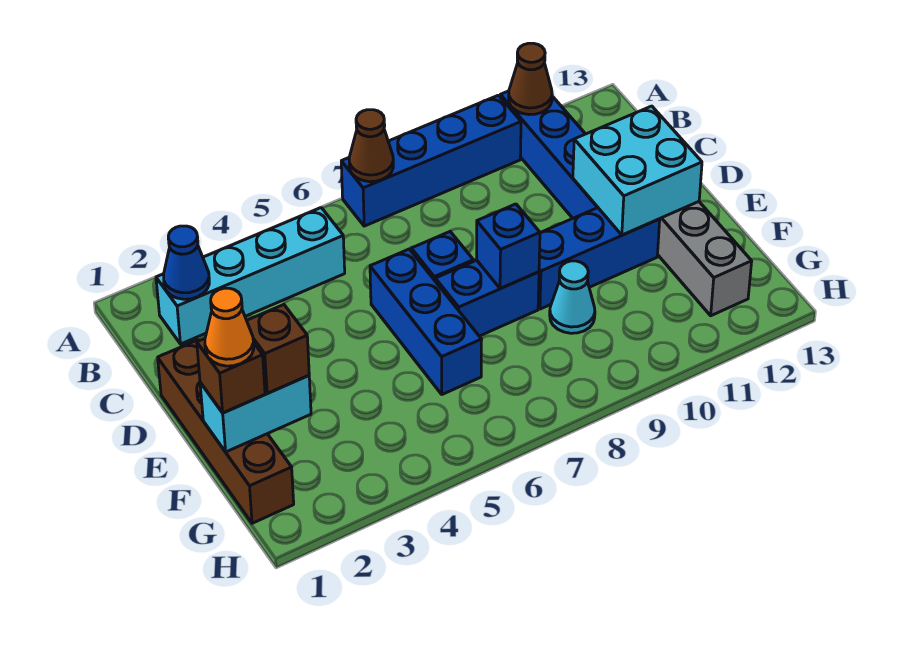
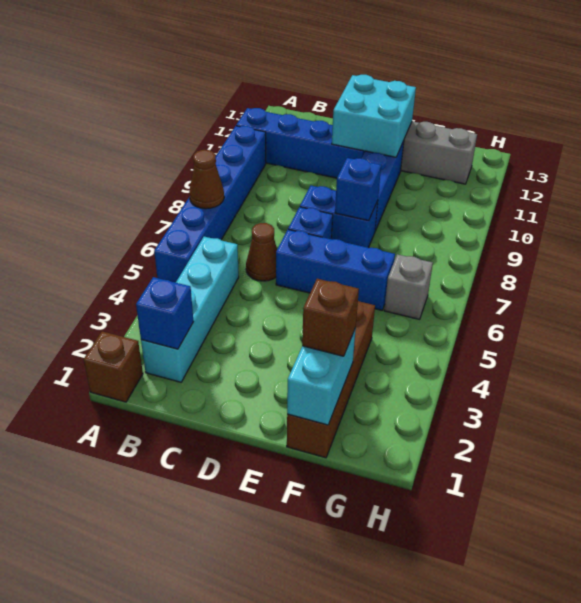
blue 1x4 brick [341,95,521,226] -> blue 1x6 brick [154,126,266,283]
brown 1x1 cone [509,43,552,115] -> brown 1x1 cone moved to [246,223,277,281]
blue 1x1 cone [164,226,209,299] -> blue 1x1 brick [136,277,194,349]
brown 1x4 brick [158,340,294,523] -> brown 1x4 brick turned to [287,301,375,458]
blue 1x2 brick [435,260,539,336] -> blue 1x2 brick turned to [300,186,378,248]
brown 1x1 brick [197,339,265,413] -> brown 1x1 brick moved to [84,331,143,402]
orange 1x1 cone [205,288,254,366] -> none
cyan 1x1 cone [550,261,595,333] -> none
none -> grey 1x1 brick [384,254,433,319]

